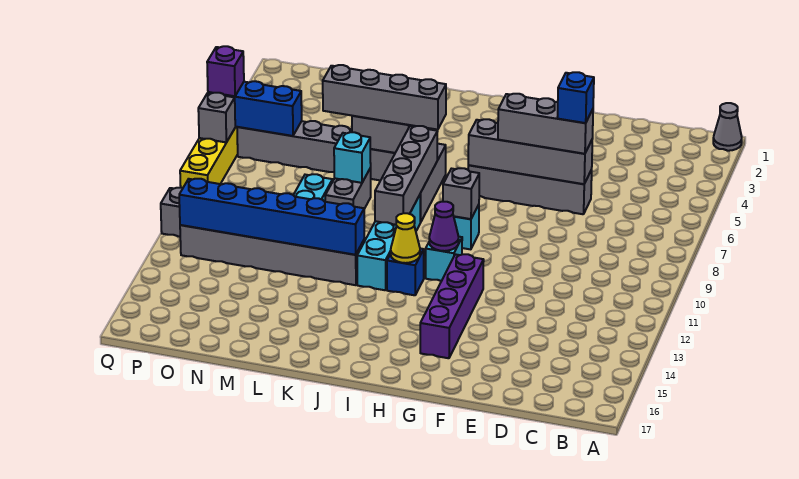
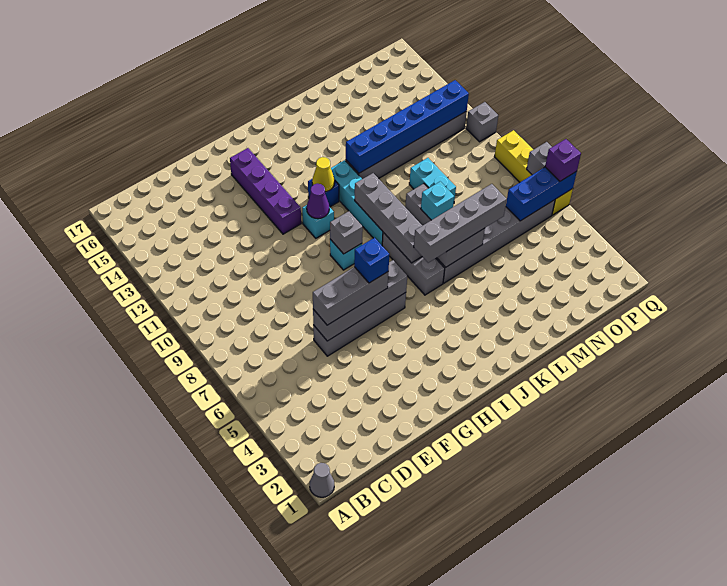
blue 1x1 brick [557,72,594,123] -> blue 1x1 brick moved to [354,238,389,283]

